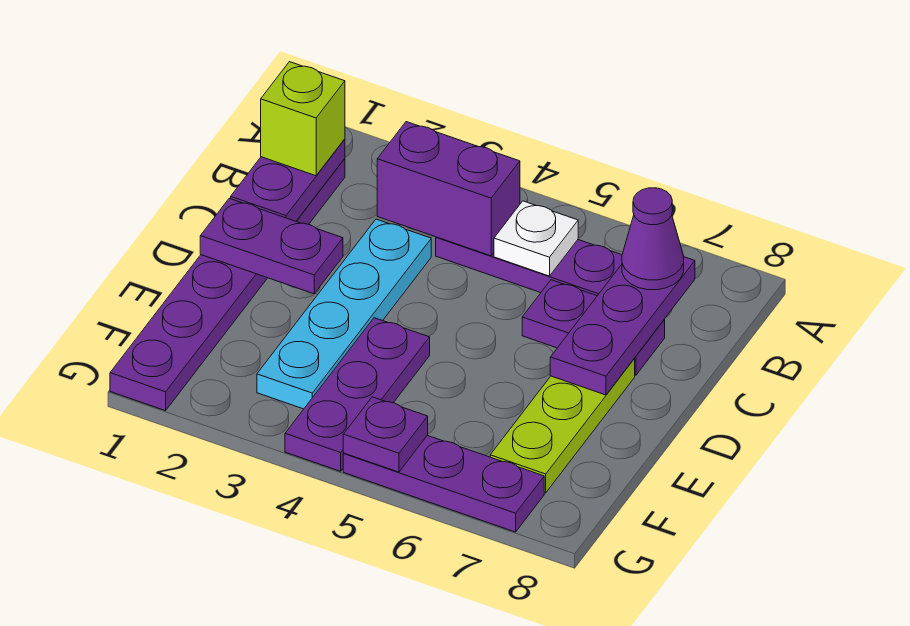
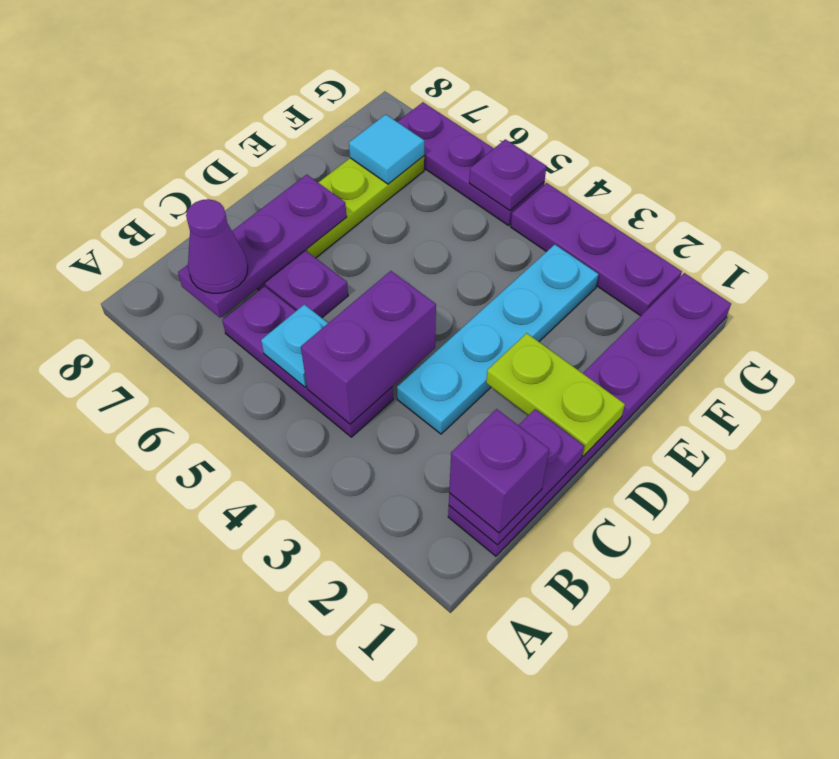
lime 1x1 brick [261,62,345,176] -> purple 1x1 brick [449,409,549,533]
purple 1x2 brick [377,122,520,256] -> purple 1x2 brick turned to [301,271,436,424]
white 1x1 plate [494,201,578,276] -> cyan 1x1 plate [261,304,328,387]
purple 1x2 plate [200,198,343,294] -> lime 1x2 plate [486,333,625,456]
purple 1x3 plate [285,318,430,471] -> purple 1x3 plate turned to [511,183,682,316]
none -> cyan 1x1 tile [349,114,424,184]

